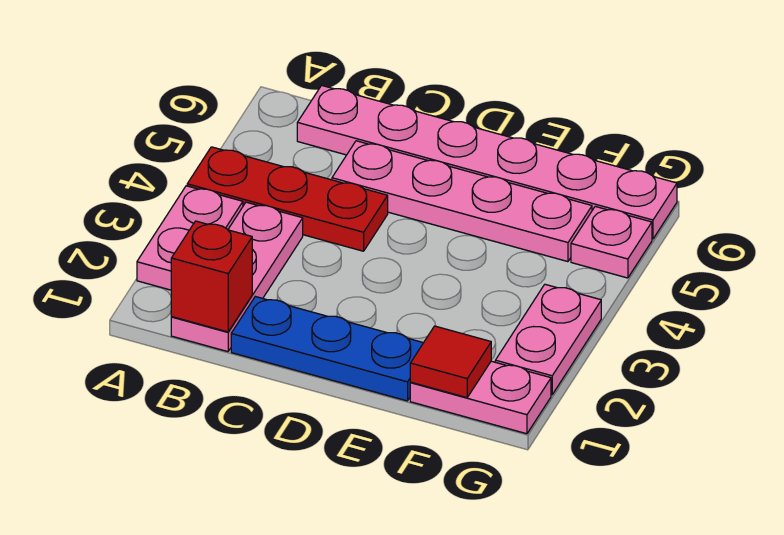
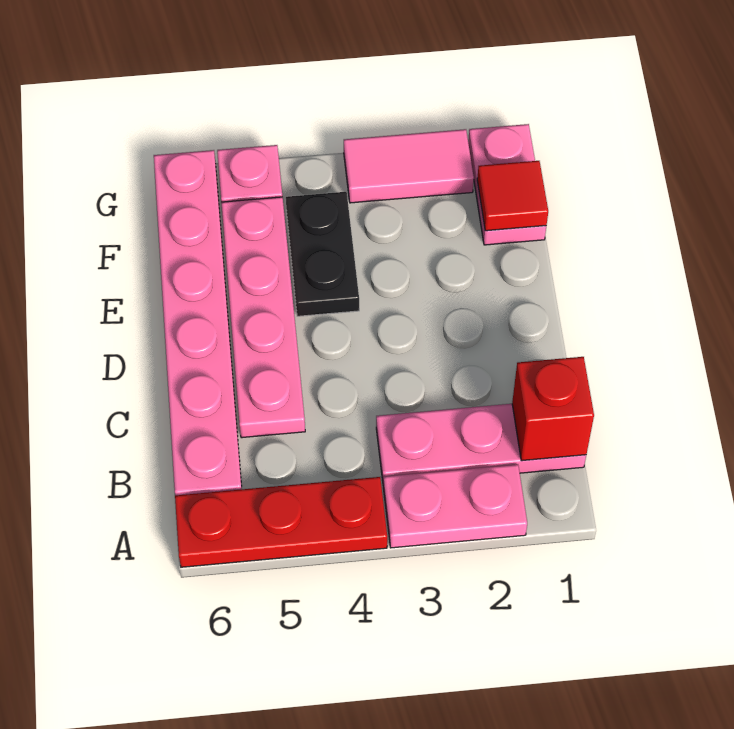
red 1x3 plate [187,147,388,251] -> red 1x3 plate turned to [175,477,387,567]
blue 1x3 plate [231,297,423,401] -> none
none -> black 1x2 plate [286,192,359,316]
pink 1x2 plate [495,284,601,395] -> pink 1x2 tile [344,129,474,203]

